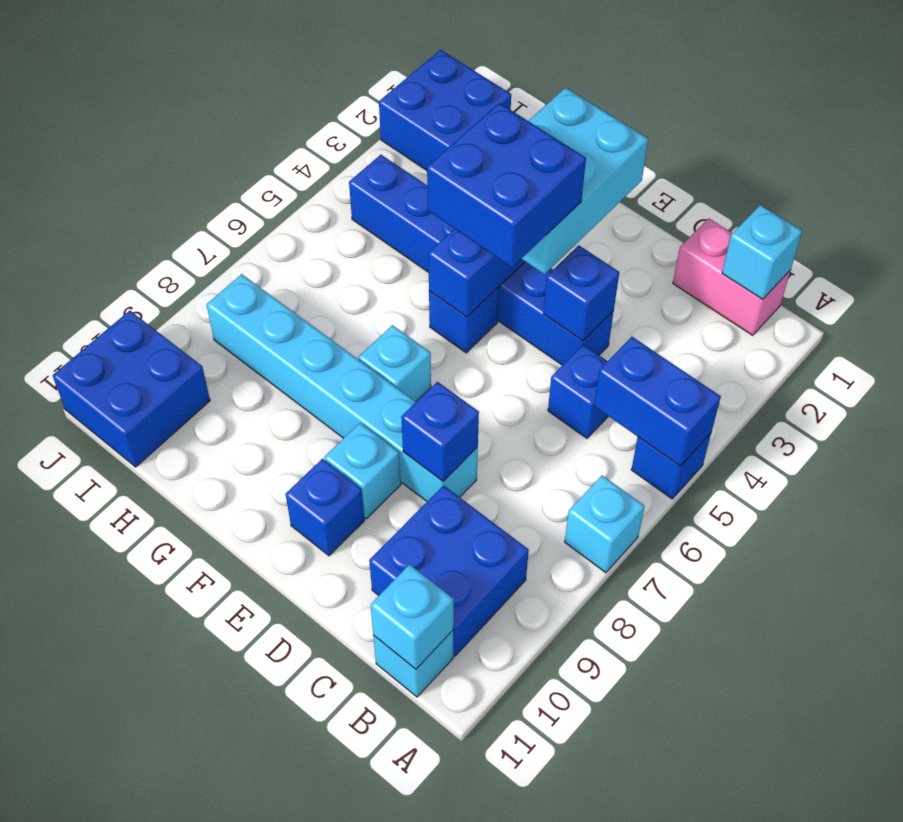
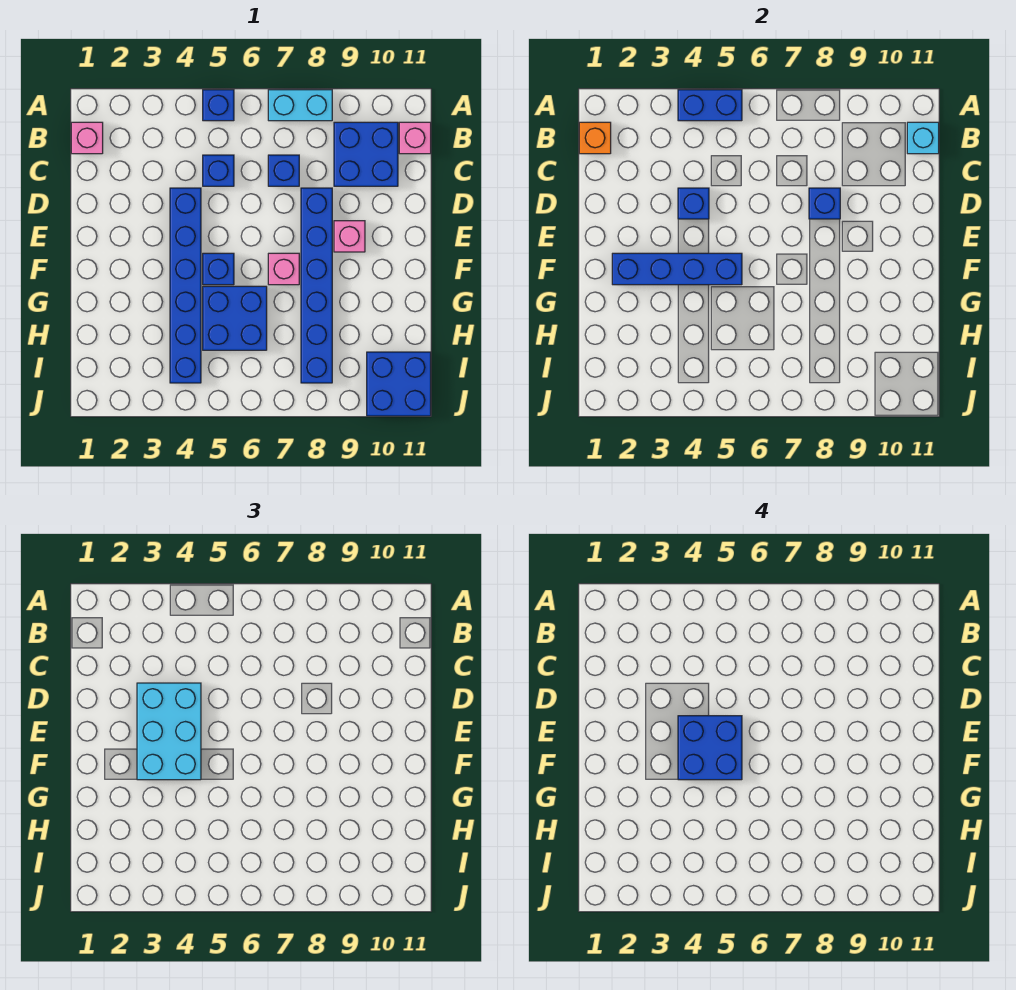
blue 1x2 brick [594,337,721,466] -> blue 1x2 brick turned to [678,90,742,121]
cyan 1x1 brick [565,475,645,573] -> cyan 1x2 brick [268,90,332,121]
pink 1x2 brick [673,218,791,335] -> pink 1x1 brick [71,122,103,154]
cyan 1x1 brick [722,205,802,299] -> orange 1x1 brick [579,122,611,154]
cyan 1x1 brick [373,631,453,697] -> pink 1x1 brick [399,122,431,154]
cyan 1x6 brick [207,274,478,501] -> blue 1x6 brick [301,188,332,383]
cyan 2x3 brick [522,88,648,274] -> cyan 2x3 brick turned to [137,683,201,780]
cyan 1x1 brick [324,423,401,519] -> pink 1x1 brick [334,221,365,252]
blue 1x1 brick [286,459,365,556] -> blue 1x1 brick moved to [268,155,299,186]
cyan 1x1 brick [358,325,431,401] -> pink 1x1 brick [268,253,299,285]
blue 2x2 brick [379,50,511,170] -> blue 2x2 brick moved to [203,286,267,350]

